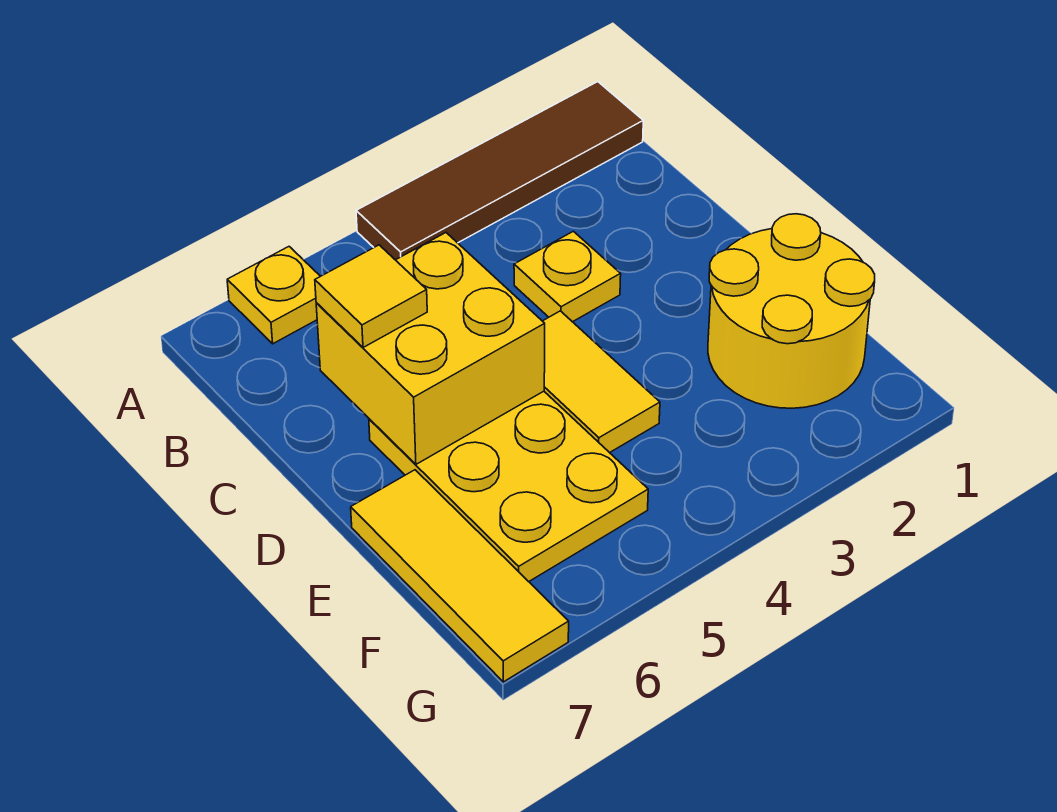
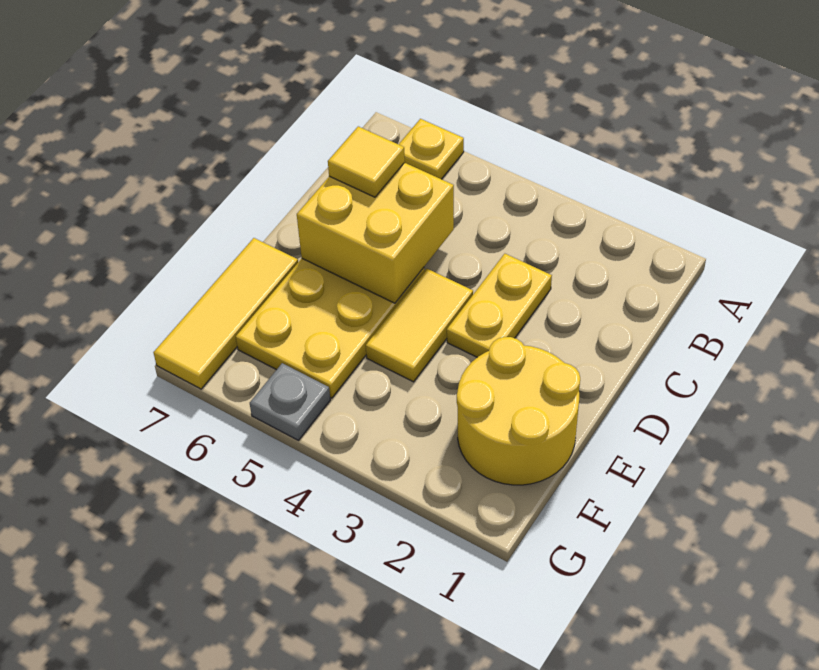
brown 1x4 tile [356,82,643,260] -> none
yellow 1x1 plate [514,231,621,322] -> yellow 1x2 plate [447,254,552,357]
none -> grey 1x1 plate [250,363,330,440]

